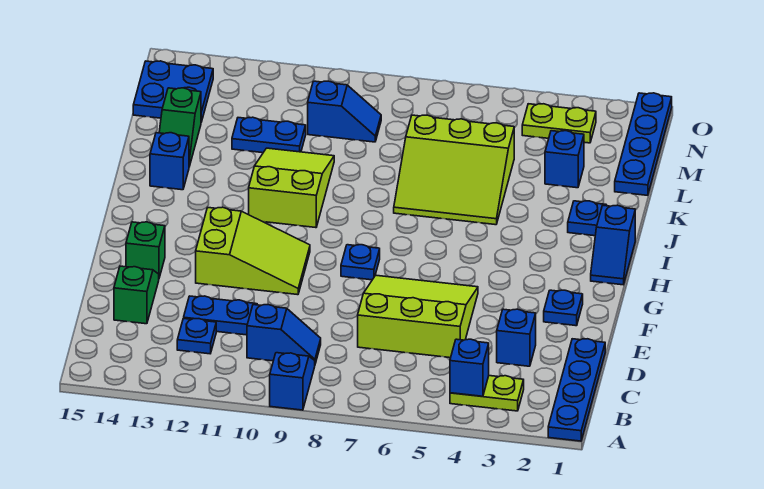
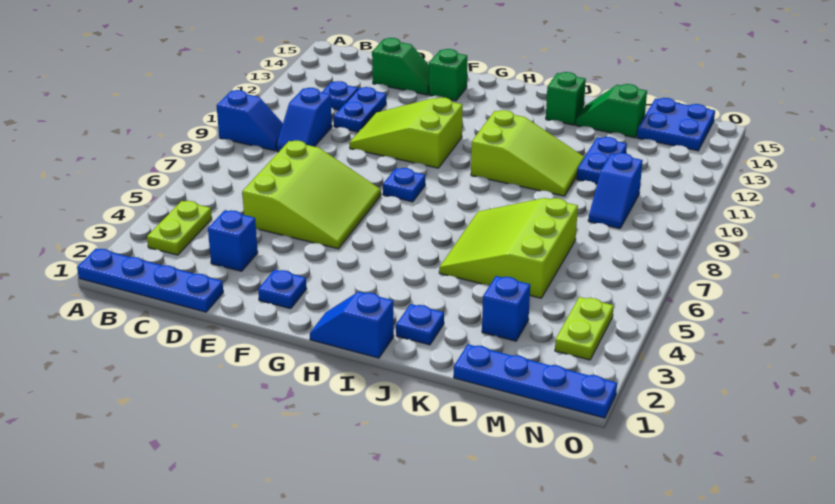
blue 1x1 brick [450,339,489,396] -> none
lime 2x3 slope [196,207,310,295] -> lime 2x3 slope turned to [349,98,463,168]
blue 1x1 brick [150,133,189,190] -> green 1x1 brick [546,72,586,125]

